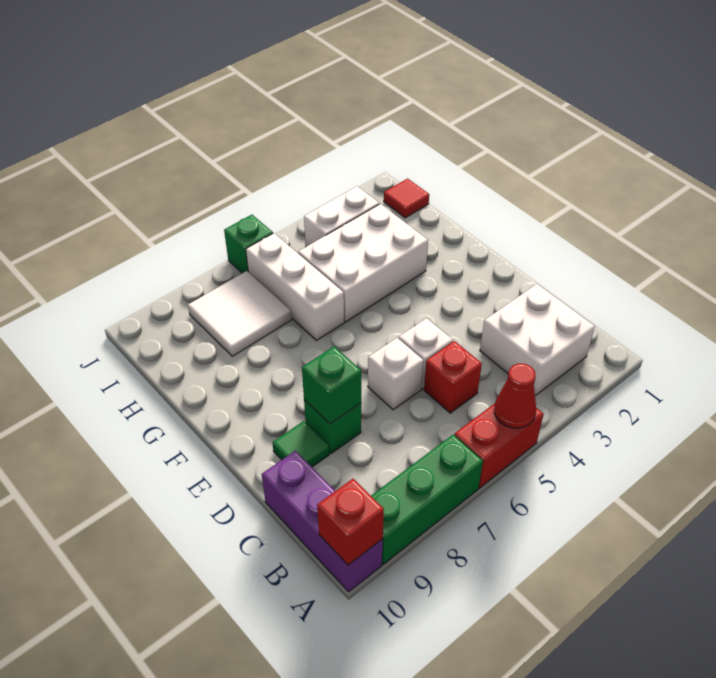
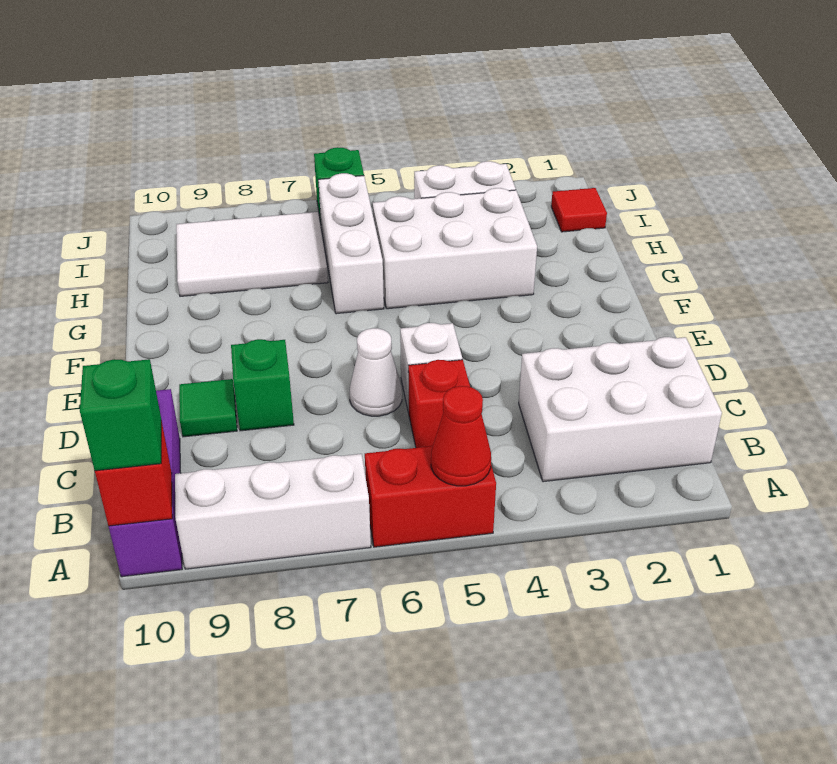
green 1x3 brick [371,435,483,564] -> white 1x3 brick [175,454,371,569]
white 2x2 brick [480,284,595,395] -> white 2x3 brick [519,337,722,482]
white 1x1 brick [368,338,423,410] -> white 1x1 cone [349,328,402,416]
green 1x1 brick [302,346,361,424] -> green 1x1 brick moved to [80,359,161,471]
white 2x2 tile [188,271,292,356] -> white 2x3 tile [176,212,328,296]

